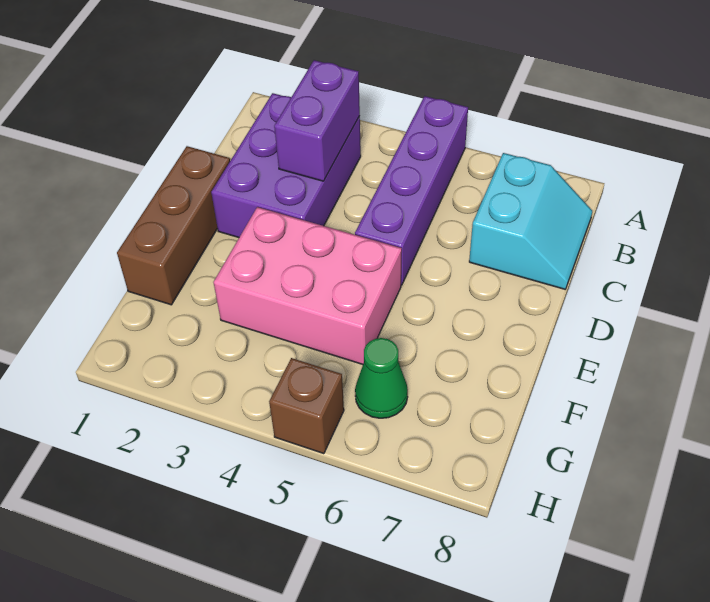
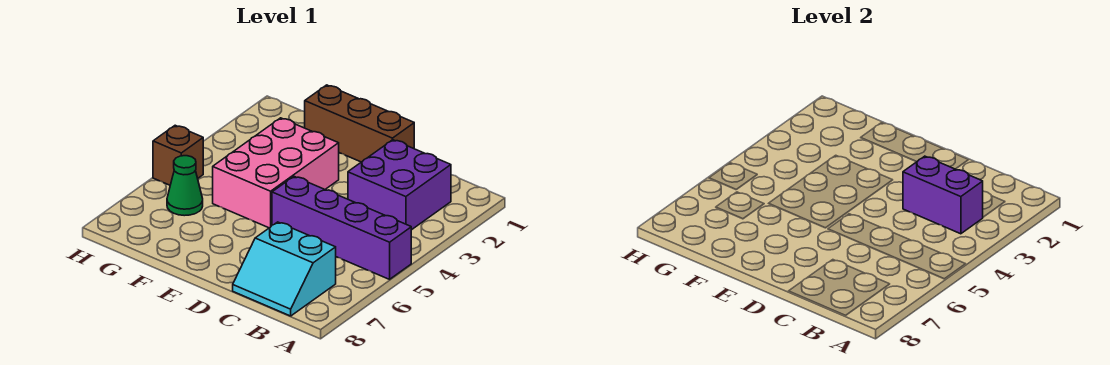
purple 2x3 brick [211,93,361,238] -> purple 2x2 brick [348,140,451,230]

